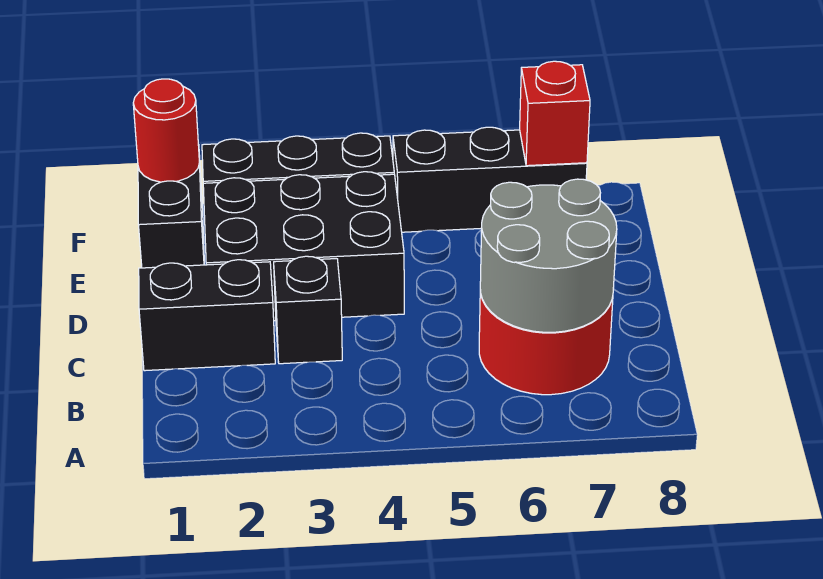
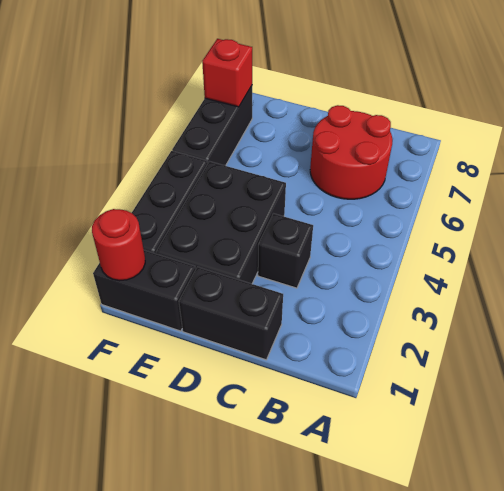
grey 2x2 round brick [480,179,617,332] -> none
black 1x2 brick [139,260,275,371] -> black 1x2 brick turned to [179,267,283,360]

